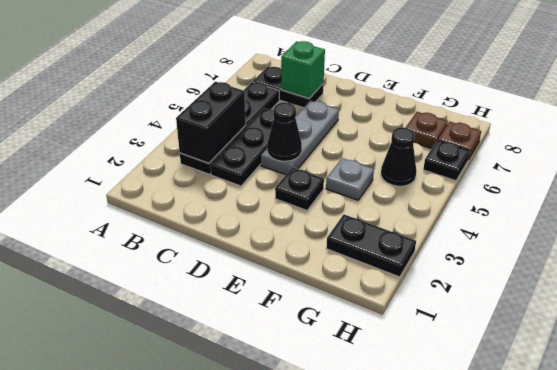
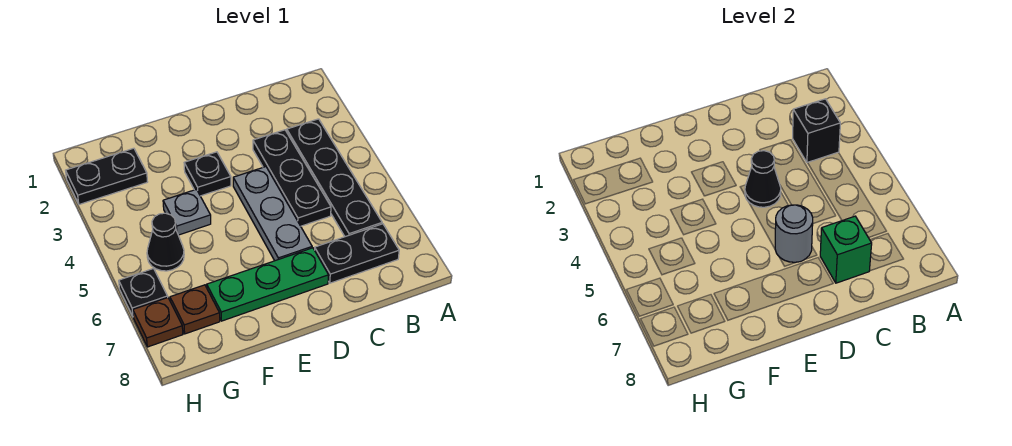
black 1x2 brick [176,82,246,163] -> black 1x1 brick [793,99,840,163]
none -> grey 1x1 round brick [775,205,813,263]
none -> green 1x3 plate [207,248,329,321]

